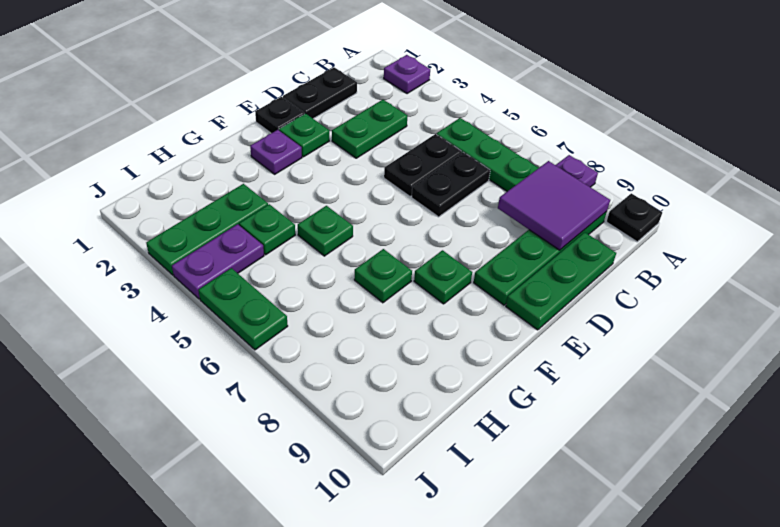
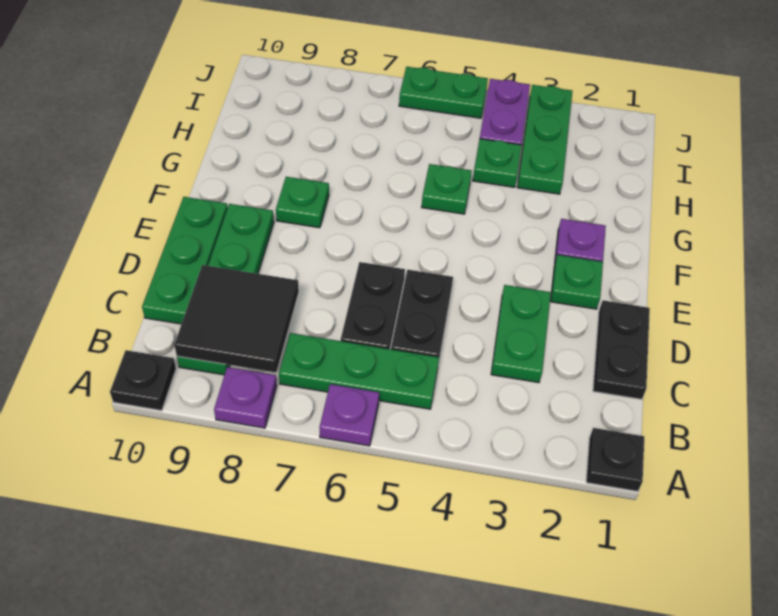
purple 1x1 plate [384,55,430,94] -> purple 1x1 plate moved to [319,384,379,446]
purple 2x2 tile [498,161,610,250] -> black 2x2 tile [174,265,299,373]
black 1x1 plate [255,97,304,133] -> black 1x1 plate moved to [586,428,644,491]
green 1x1 plate [354,249,412,303] -> none

